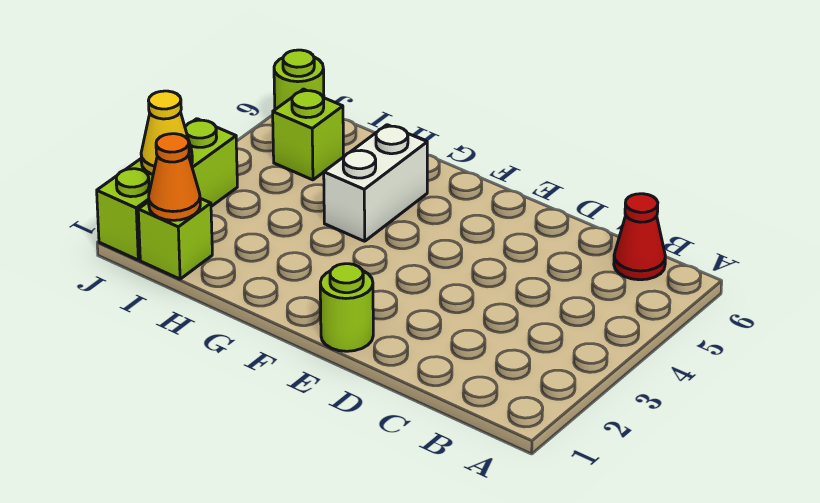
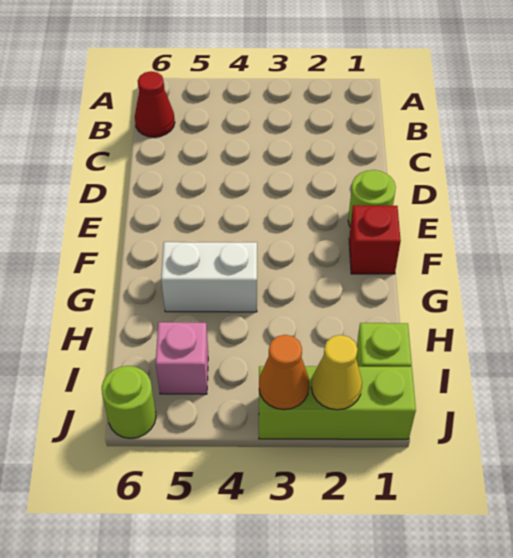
none -> red 1x1 brick [349,205,401,274]
orange 1x1 cone [149,134,200,220] -> orange 1x1 cone moved to [259,335,309,410]
lime 1x1 brick [273,89,343,180] -> pink 1x1 brick [156,322,208,394]

